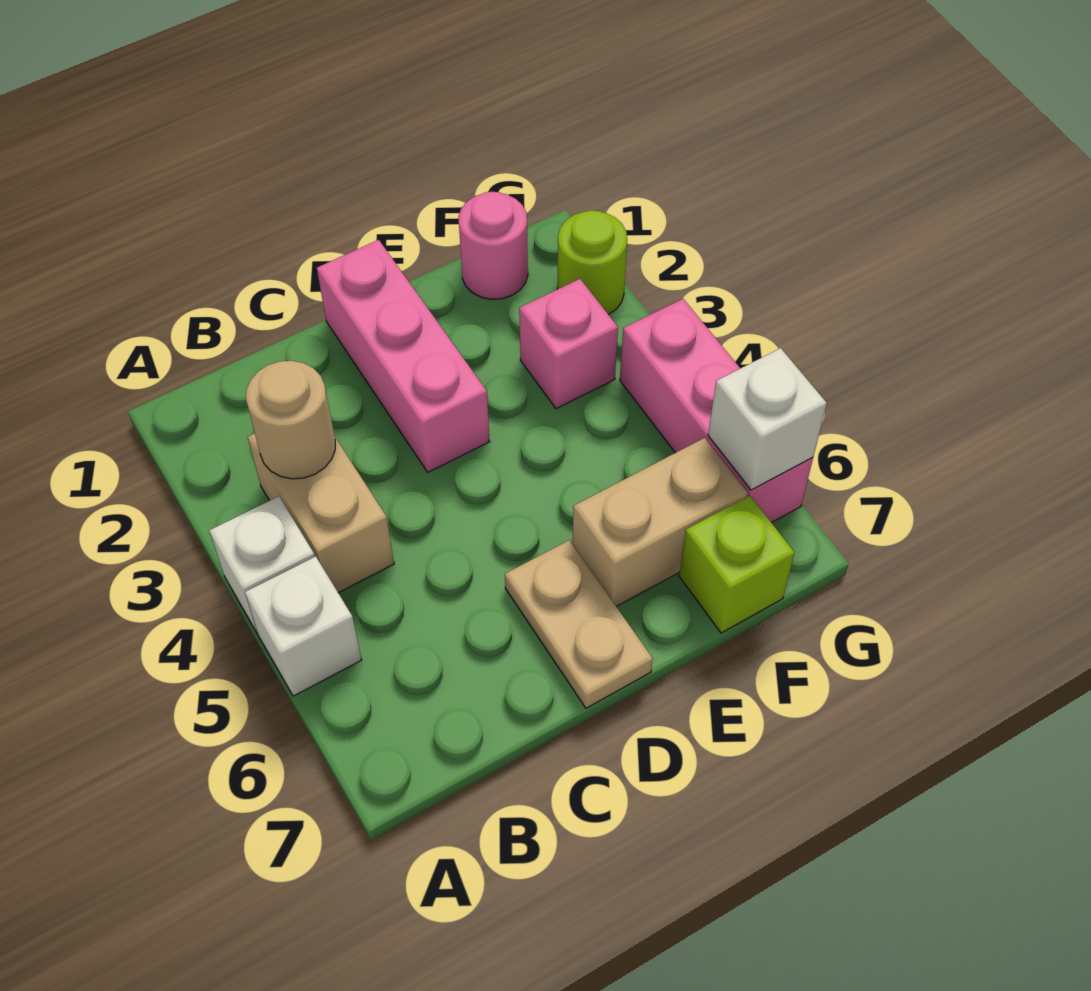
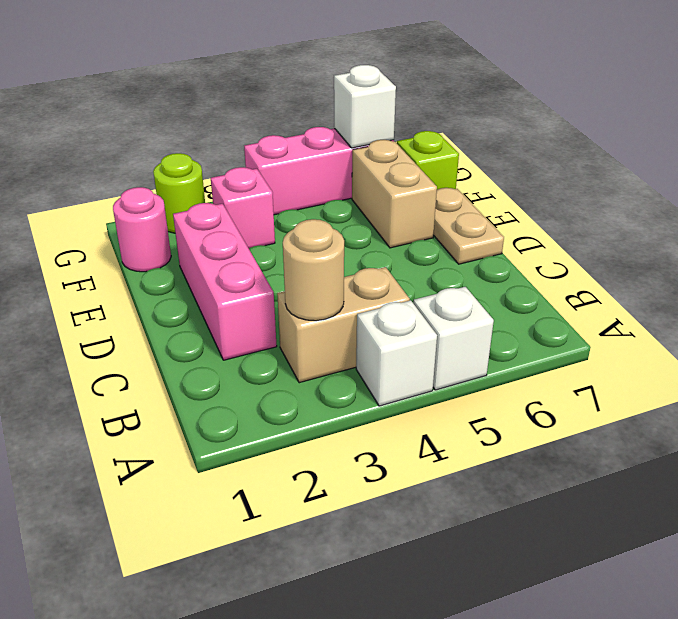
pink 1x3 brick [317,240,490,472] -> pink 1x3 brick turned to [173,203,277,360]
tan 1x2 plate [505,540,653,708] -> tan 1x2 plate turned to [433,188,504,264]

